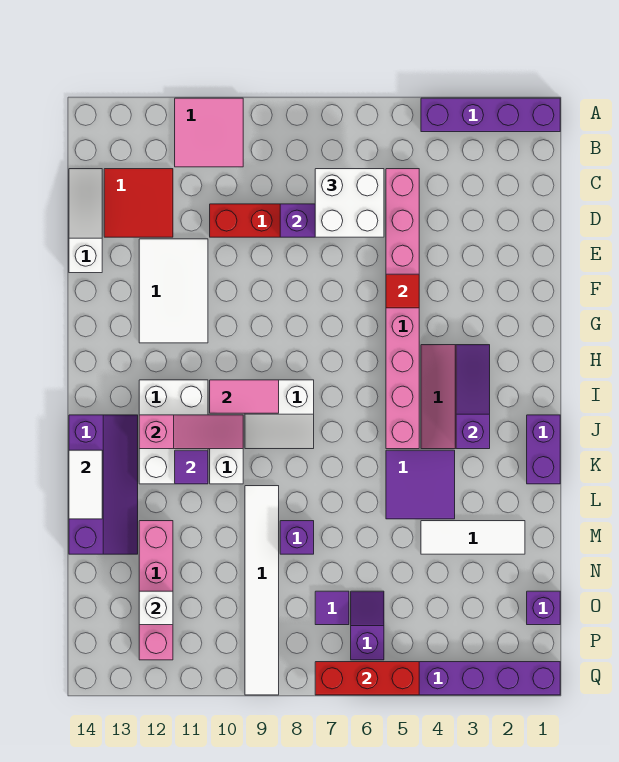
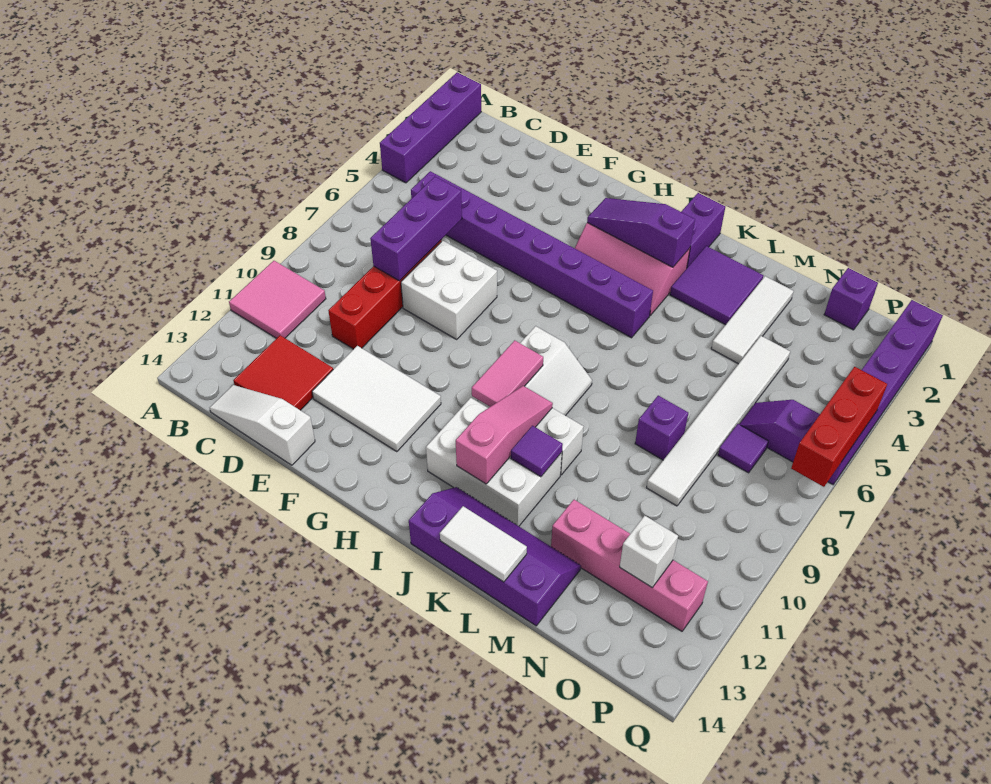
pink 1x8 brick [386,169,419,449] -> purple 1x8 brick [411,171,653,338]
white 2x2 brick [315,169,384,237] -> white 2x2 brick moved to [401,241,497,339]
red 1x1 tile [386,274,419,308] -> none
purple 1x2 brick [527,415,560,484] -> purple 1x2 brick turned to [681,193,725,268]
purple 2x2 tile [386,450,455,519] -> purple 2x2 tile moved to [670,246,763,325]
white 1x6 tile [245,486,279,695] -> white 1x6 tile turned to [647,336,790,506]

